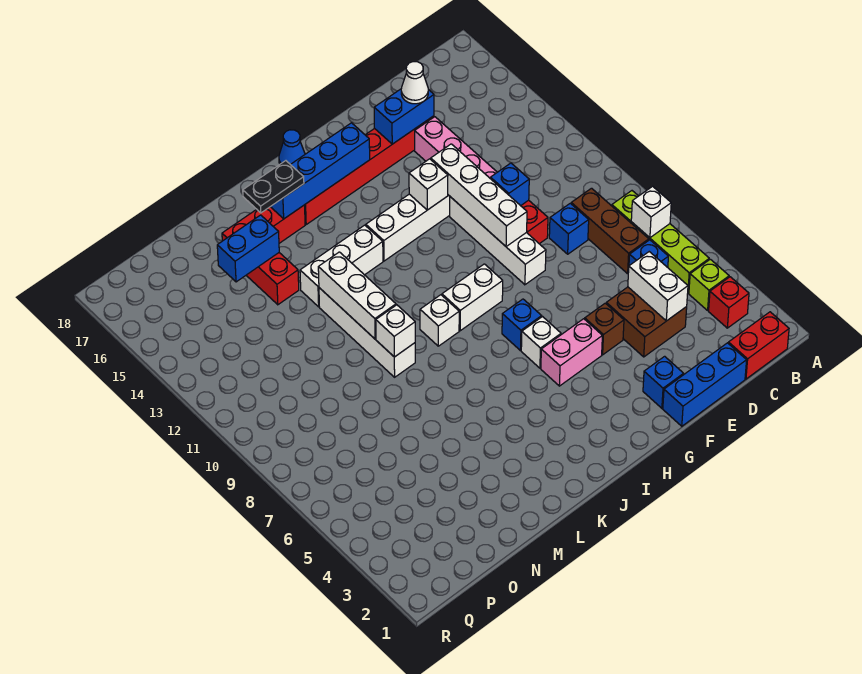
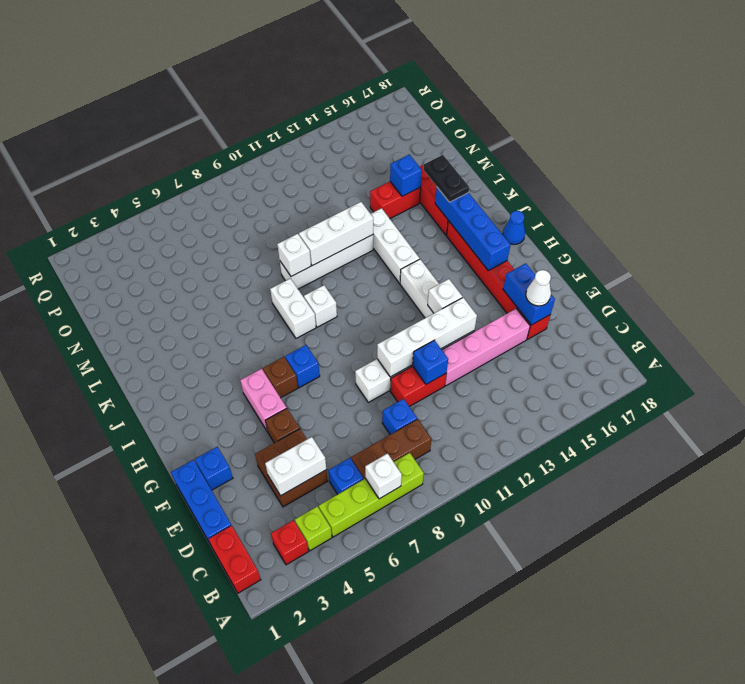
white 1x1 brick [521,317,561,368] -> brown 1x1 brick [263,357,298,398]
white 1x2 brick [442,264,503,331] -> white 1x2 brick moved to [270,278,316,338]
blue 1x2 brick [217,215,279,282] -> blue 1x1 brick [390,155,422,196]

